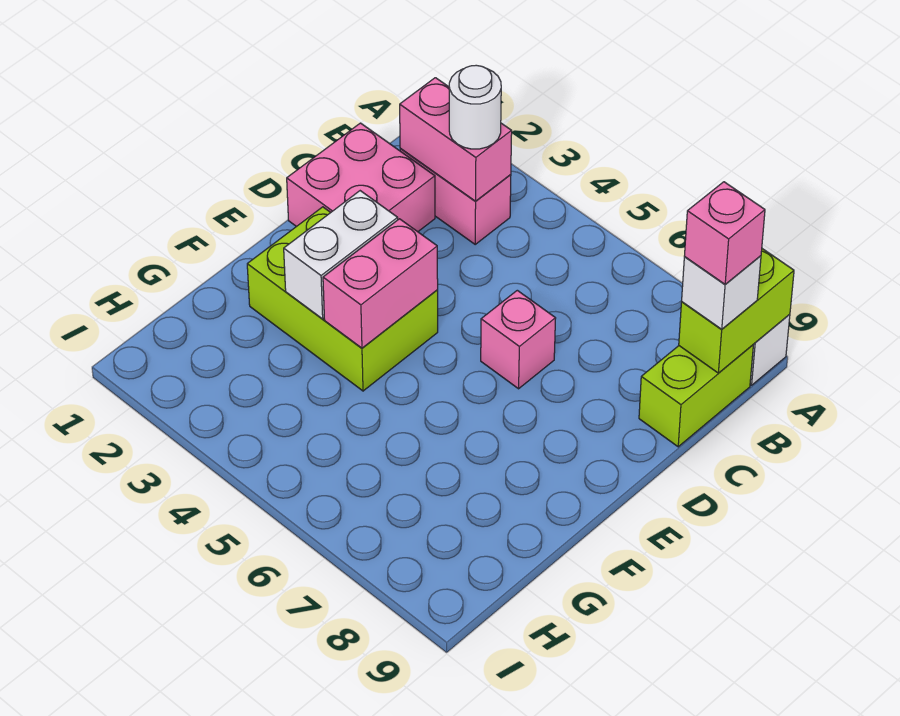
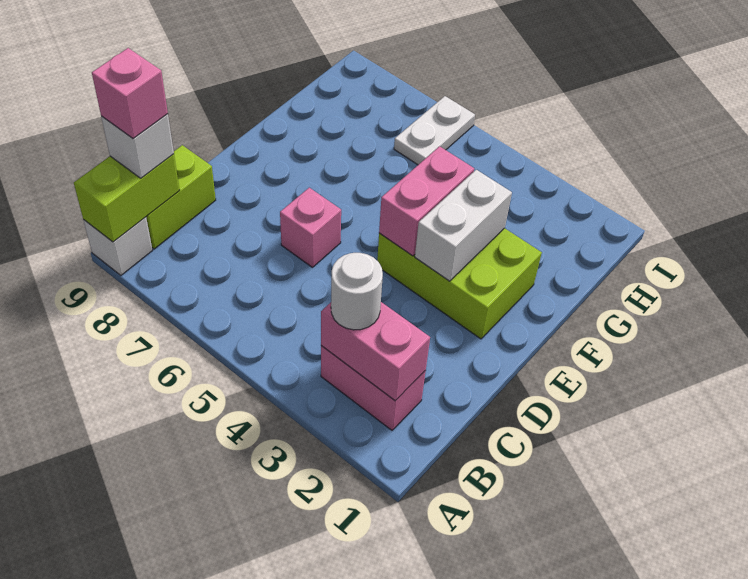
pink 2x2 brick [287,123,435,232] -> none
none -> white 1x2 plate [394,96,475,165]

